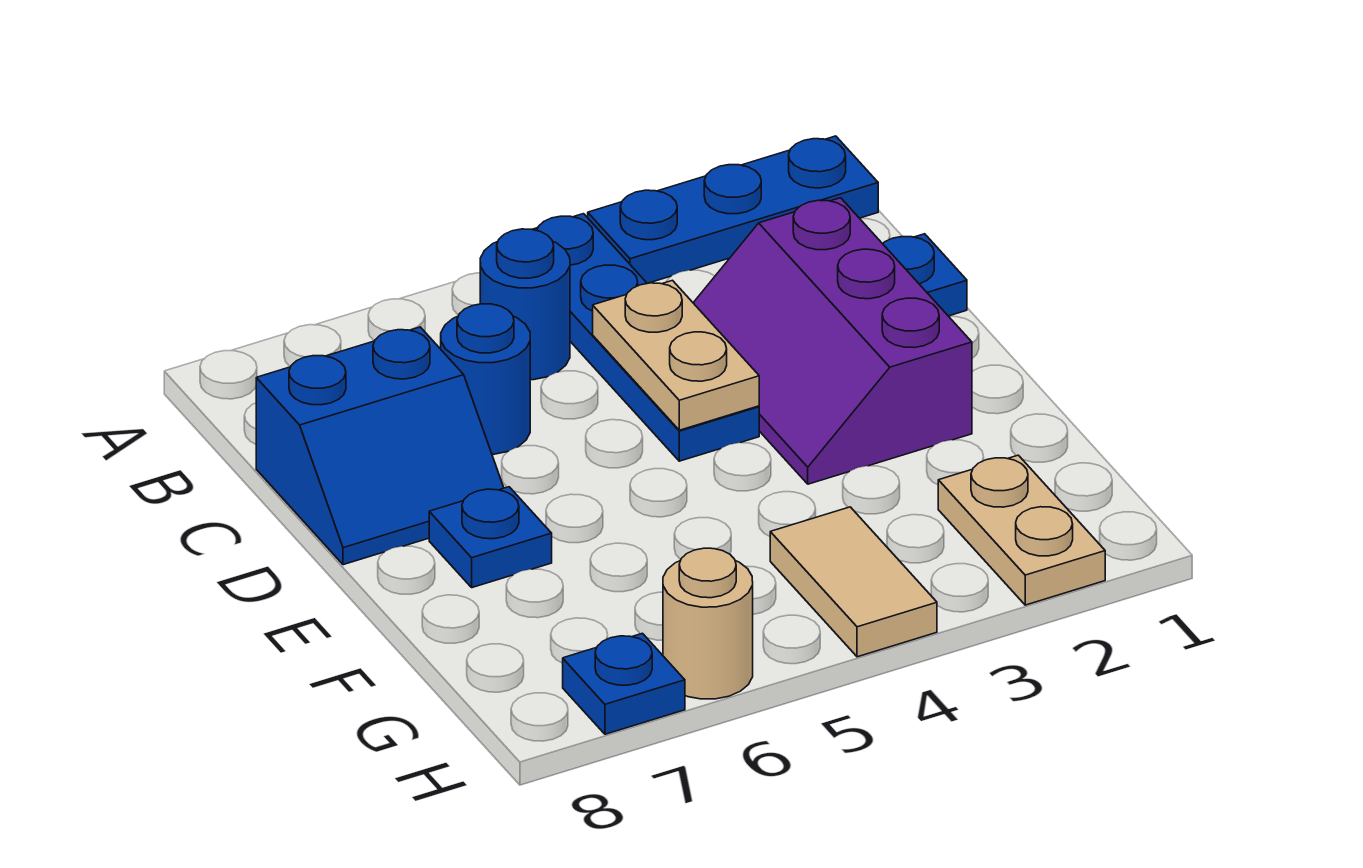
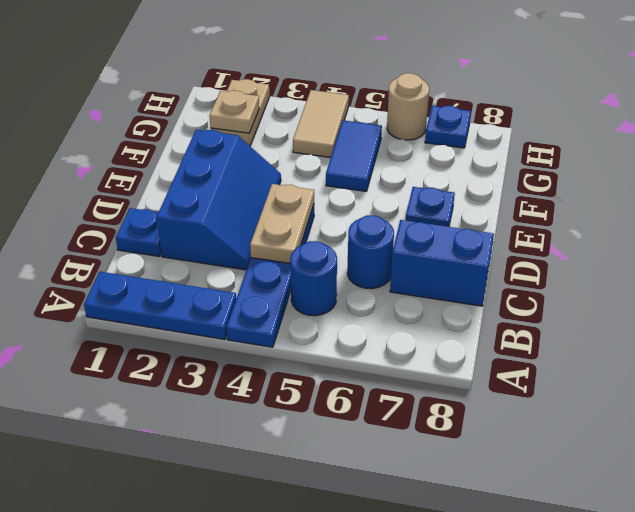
purple 2x3 slope [693,198,972,484] -> blue 2x3 slope [157,130,281,270]
none -> blue 1x2 tile [326,120,382,191]
none -> tan 1x1 plate [210,91,259,133]

